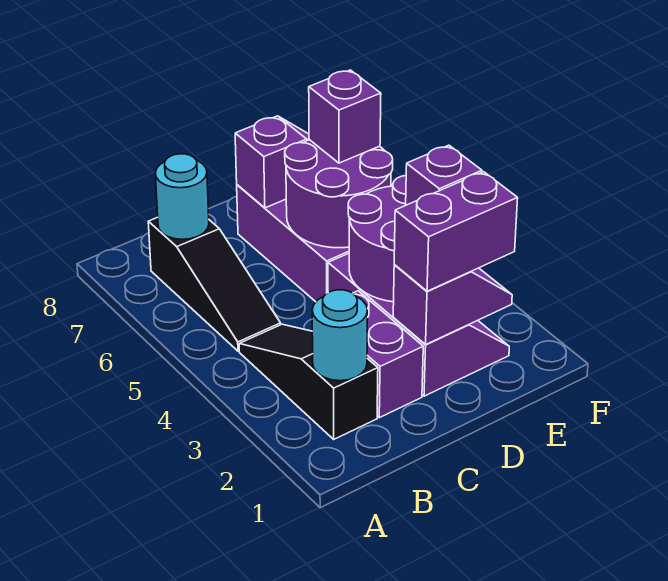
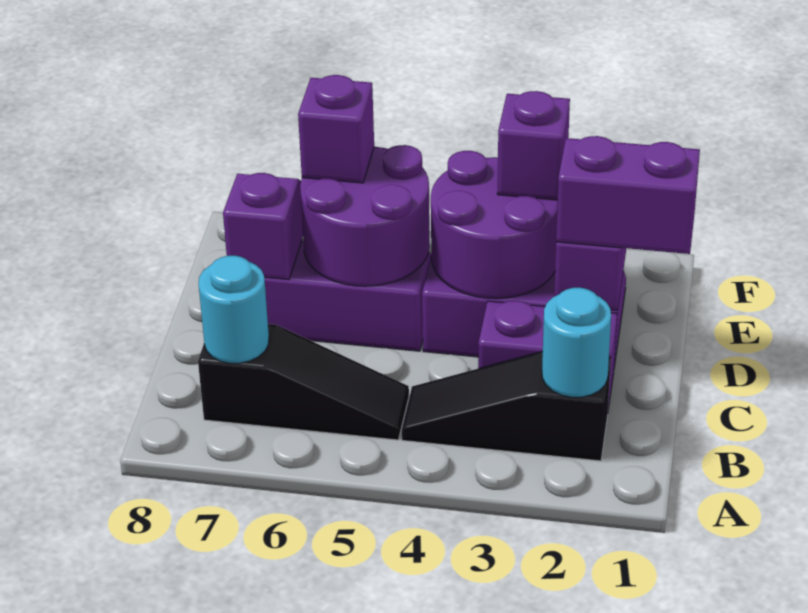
purple 1x2 brick [394,172,518,291] -> purple 1x2 brick turned to [556,136,700,254]

